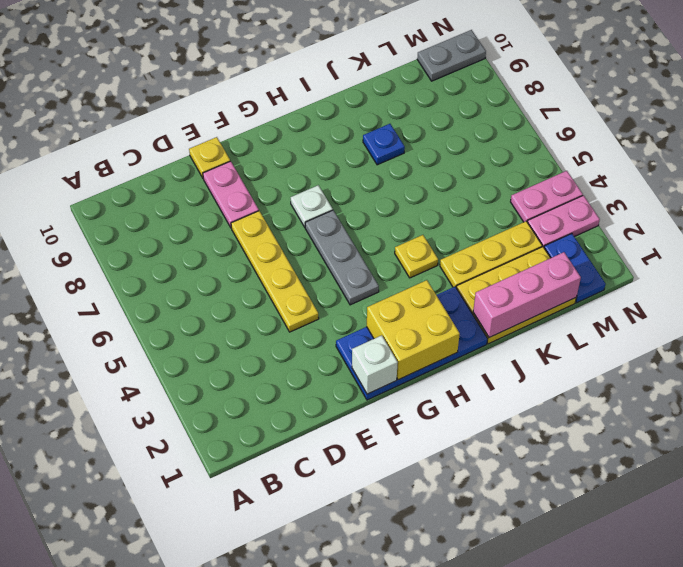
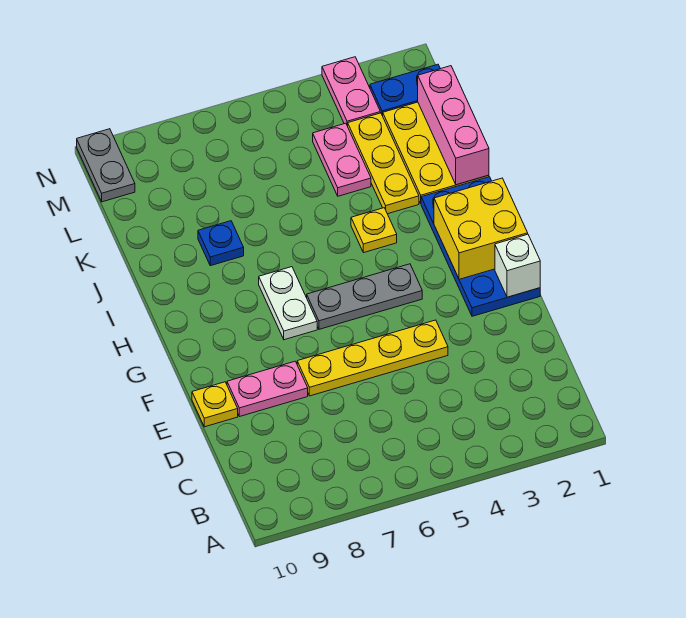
white 1x1 plate [291,185,333,227] -> white 1x2 plate [259,267,317,340]
pink 1x2 plate [511,171,583,222] -> pink 1x2 plate moved to [313,123,371,196]

